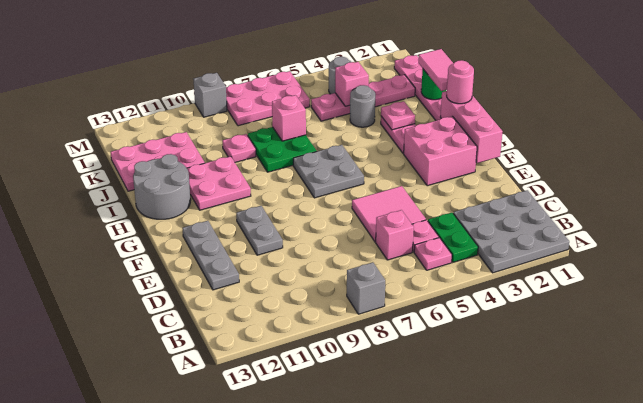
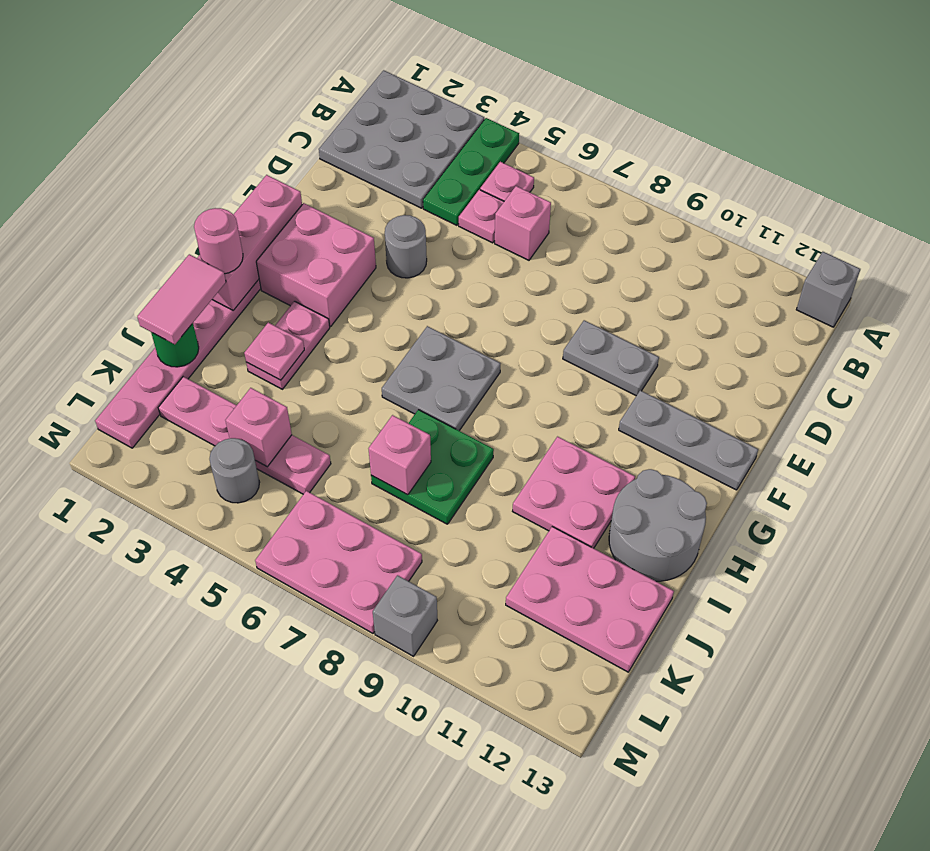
grey 1x1 brick [347,262,385,314] -> grey 1x1 brick moved to [796,252,860,327]
green 1x2 plate [428,213,478,262] -> green 1x3 plate [423,118,519,225]
pink 2x2 tile [352,186,426,242] -> none
grey 1x3 plate [182,221,239,290] -> grey 1x3 plate turned to [619,390,758,490]
grey 1x2 plate [236,206,283,255] -> grey 1x2 plate turned to [563,320,659,396]
grey 1x1 round brick [350,85,375,127] -> grey 1x1 round brick moved to [385,215,427,278]
pink 1x1 plate [222,134,256,162] -> none

